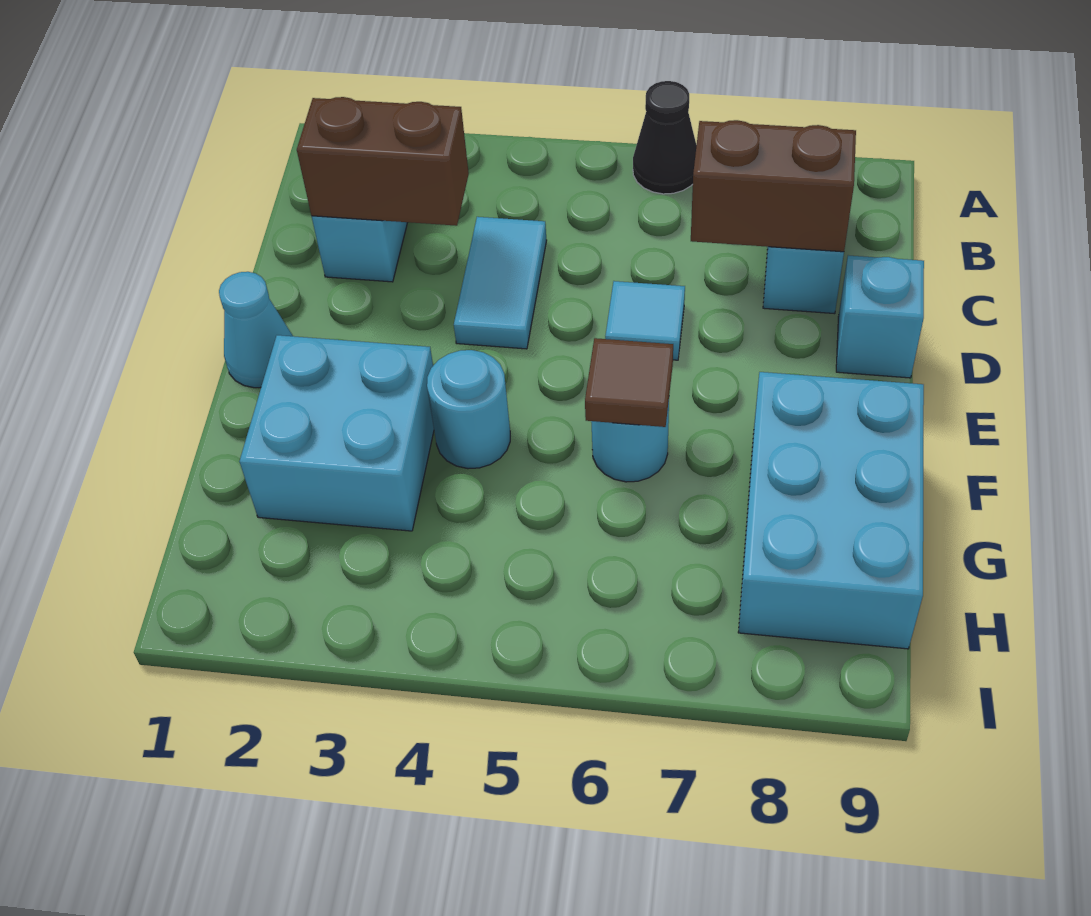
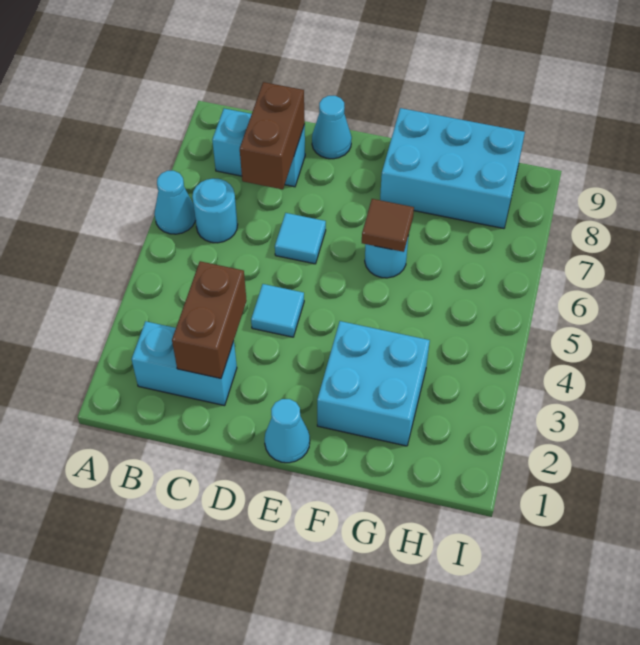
black 1x1 cone [633,81,697,194] -> cyan 1x1 cone [154,171,196,234]
cyan 1x2 tile [454,217,547,349] -> cyan 1x1 tile [251,284,304,337]
cyan 1x1 brick [836,255,924,378] -> cyan 1x1 cone [312,96,352,159]
cyan 1x1 round brick [427,350,510,469] -> cyan 1x1 round brick moved to [192,178,238,243]

